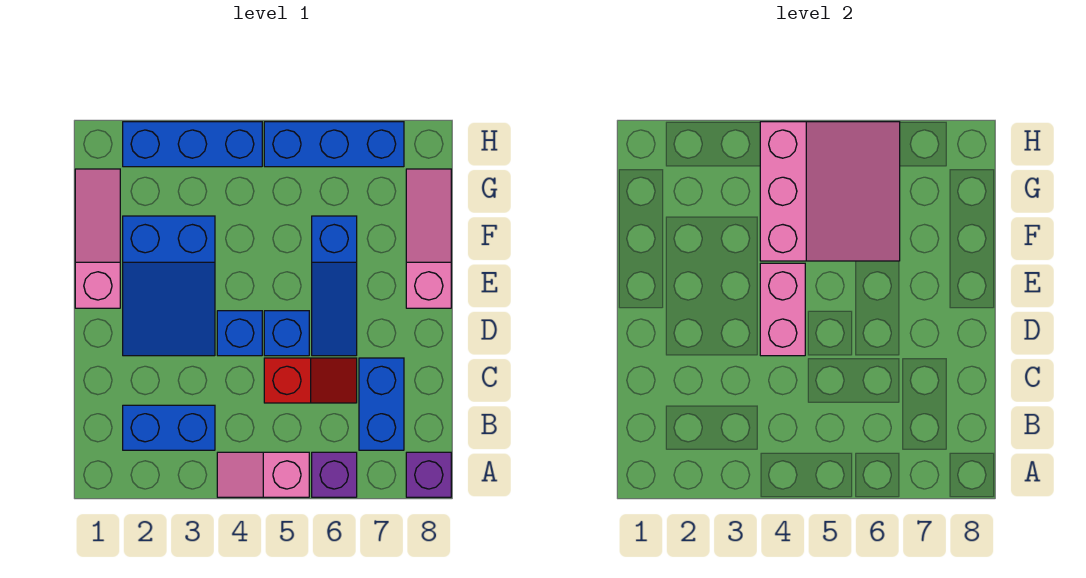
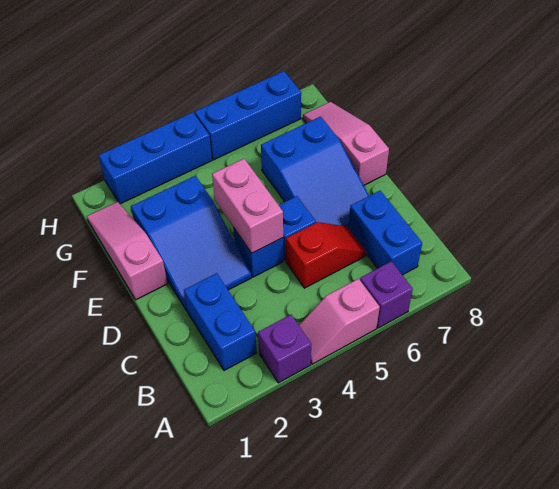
purple 1x1 brick [406,452,451,497] -> purple 1x1 brick moved to [258,315,311,383]
blue 1x2 brick [123,405,215,450] -> blue 1x2 brick turned to [184,273,257,370]
blue 1x3 slope [312,216,357,356] -> blue 2x3 slope [261,117,369,227]
pink 3x3 slope [760,122,900,261] -> none

